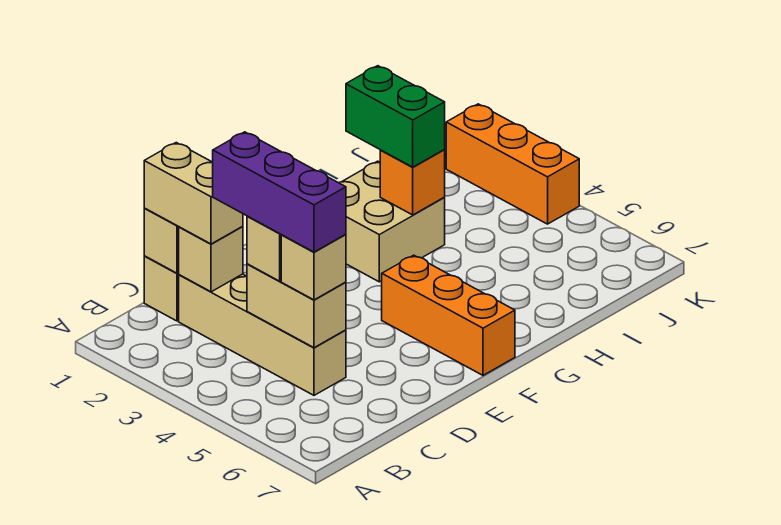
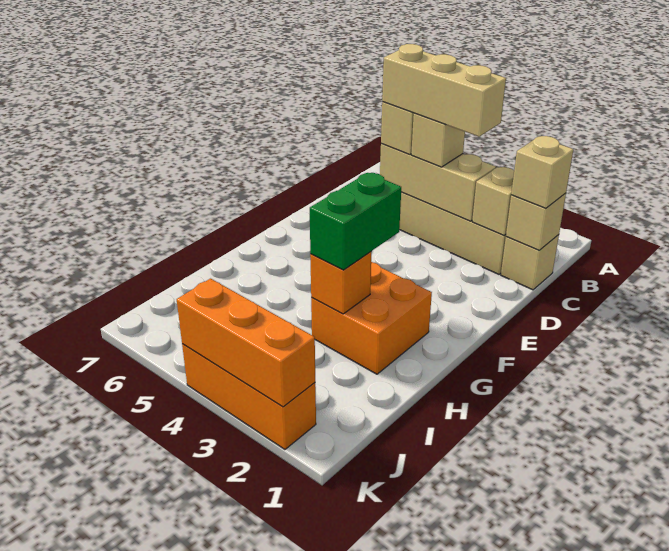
tan 1x2 brick [144,143,243,244] -> tan 1x1 brick [511,136,573,208]
purple 1x3 brick [213,132,346,252] -> tan 1x3 brick [382,44,506,137]
tan 1x2 brick [247,264,346,348] -> tan 1x3 brick [380,144,496,221]
orange 1x3 brick [382,255,515,375] -> orange 1x3 brick moved to [177,279,315,407]
tan 2x2 brick [339,161,445,282] -> orange 2x2 brick [311,262,432,374]
green 1x2 brick [346,66,445,167] -> green 1x2 brick turned to [310,173,401,270]

